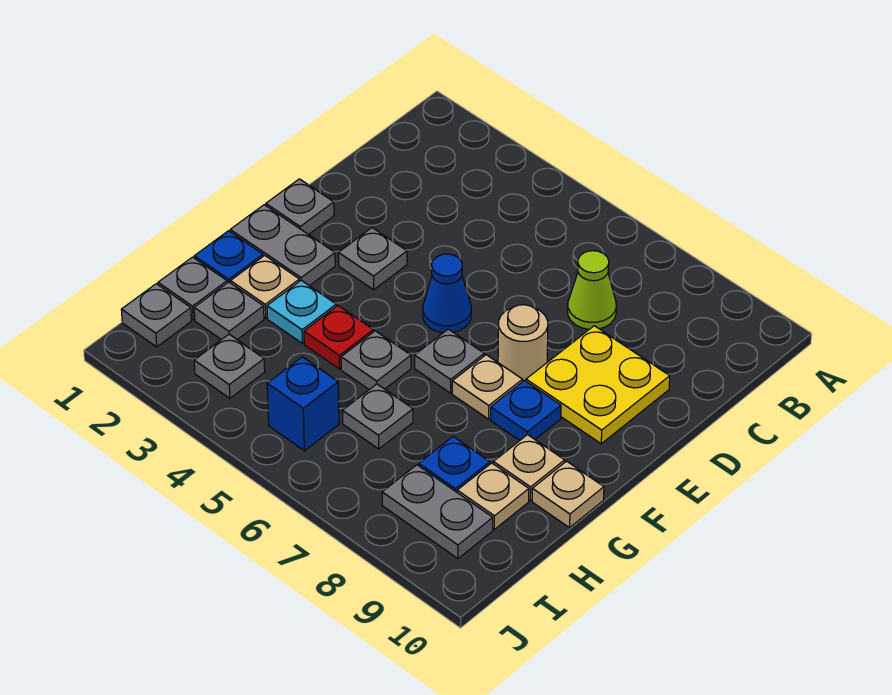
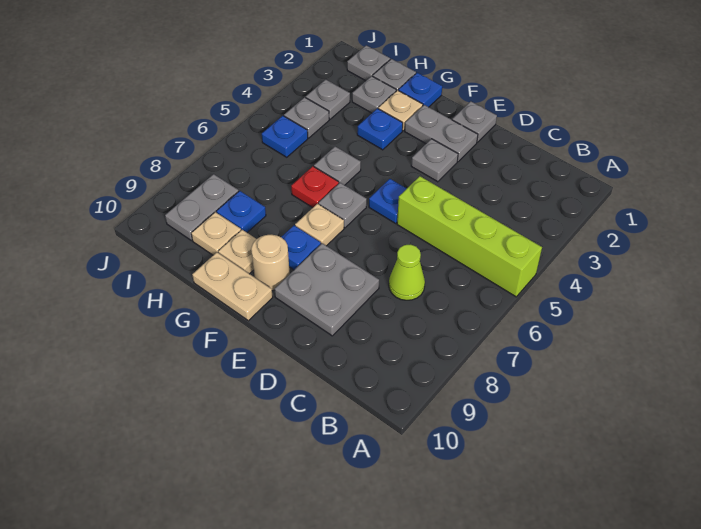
none -> lime 1x4 brick [397,176,542,297]
yellow 2x2 plate [526,326,670,444] -> grey 2x2 plate [274,243,379,336]
blue 1x1 cone [423,254,471,333] -> blue 1x1 plate [369,179,407,223]
tan 1x1 round brick [498,305,548,381] -> tan 1x1 round brick moved to [251,235,290,290]
grey 1x2 plate [230,205,335,286] -> grey 1x2 plate turned to [405,105,478,162]
cyan 1x1 plate [267,280,336,343] -> blue 1x1 plate [357,109,403,150]
red 1x1 plate [304,306,373,369] -> red 1x1 plate moved to [291,166,339,208]
tan 1x1 plate [532,461,604,528] -> tan 1x2 plate [192,252,273,321]
grey 1x1 plate [342,384,413,449] -> grey 1x1 plate moved to [284,97,329,138]
blue 1x1 brick [267,357,339,451] -> blue 1x1 plate [262,116,308,157]

